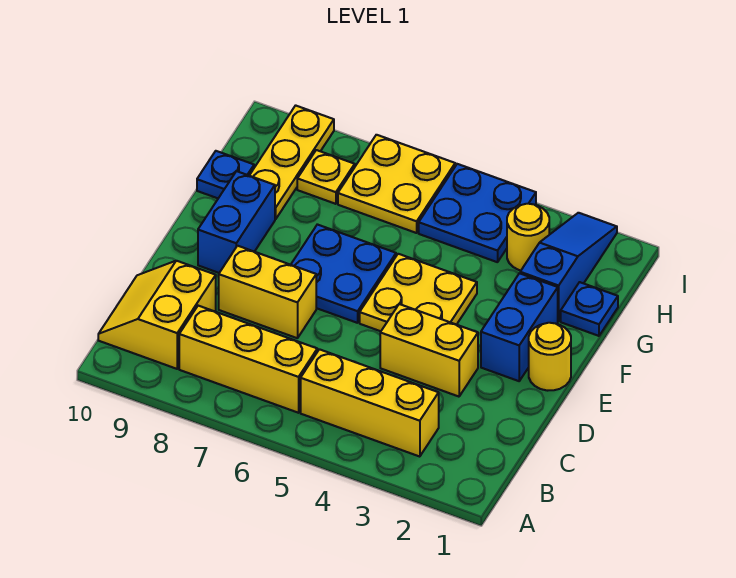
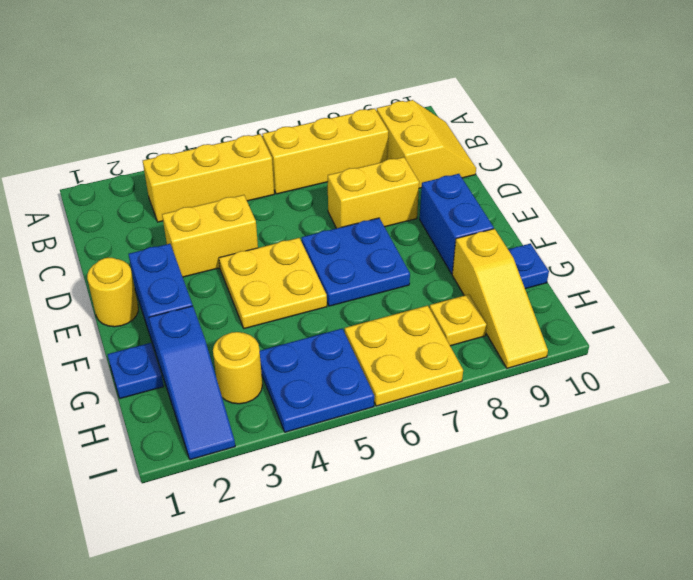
yellow 1x3 plate [249,105,334,219] -> yellow 1x3 slope [452,229,548,368]

